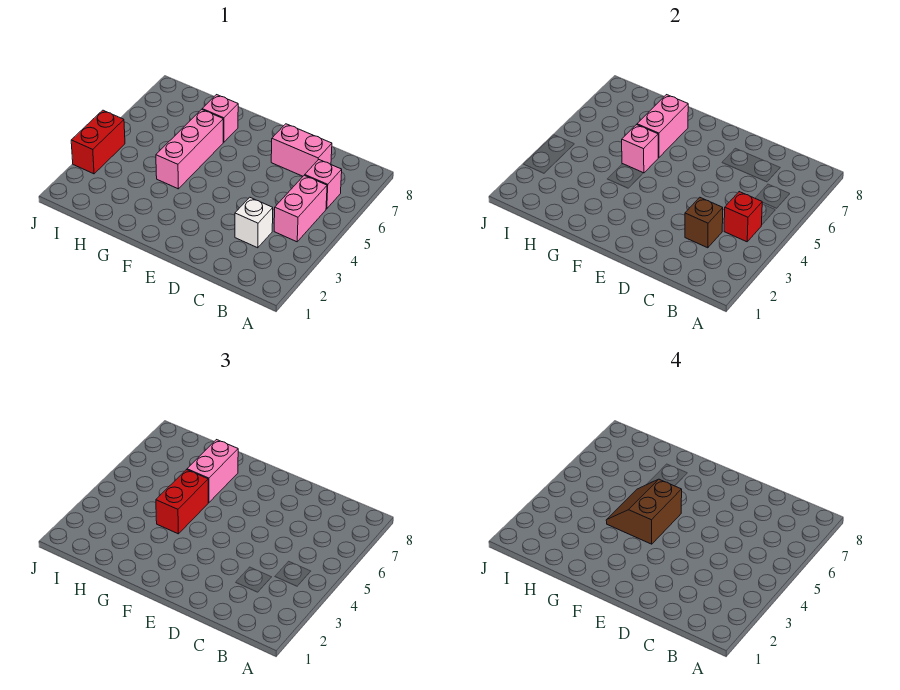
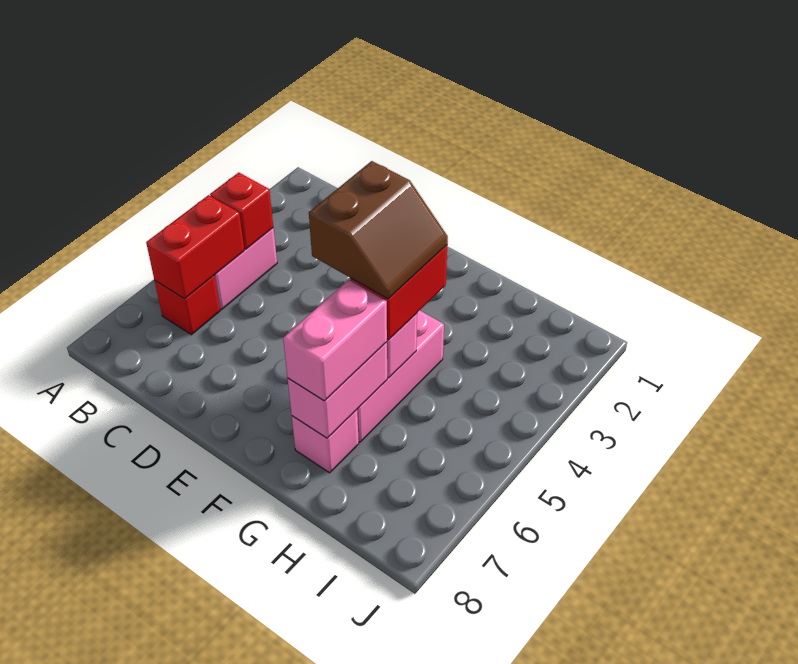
pink 1x1 brick [305,160,342,209] -> red 1x1 brick [155,276,220,335]
white 1x1 brick [235,197,273,248] -> none
brown 1x1 brick [685,197,723,248] -> none
pink 1x2 brick [271,124,332,176] -> none
red 1x2 brick [71,110,125,174] -> red 1x2 brick moved to [146,195,244,299]

